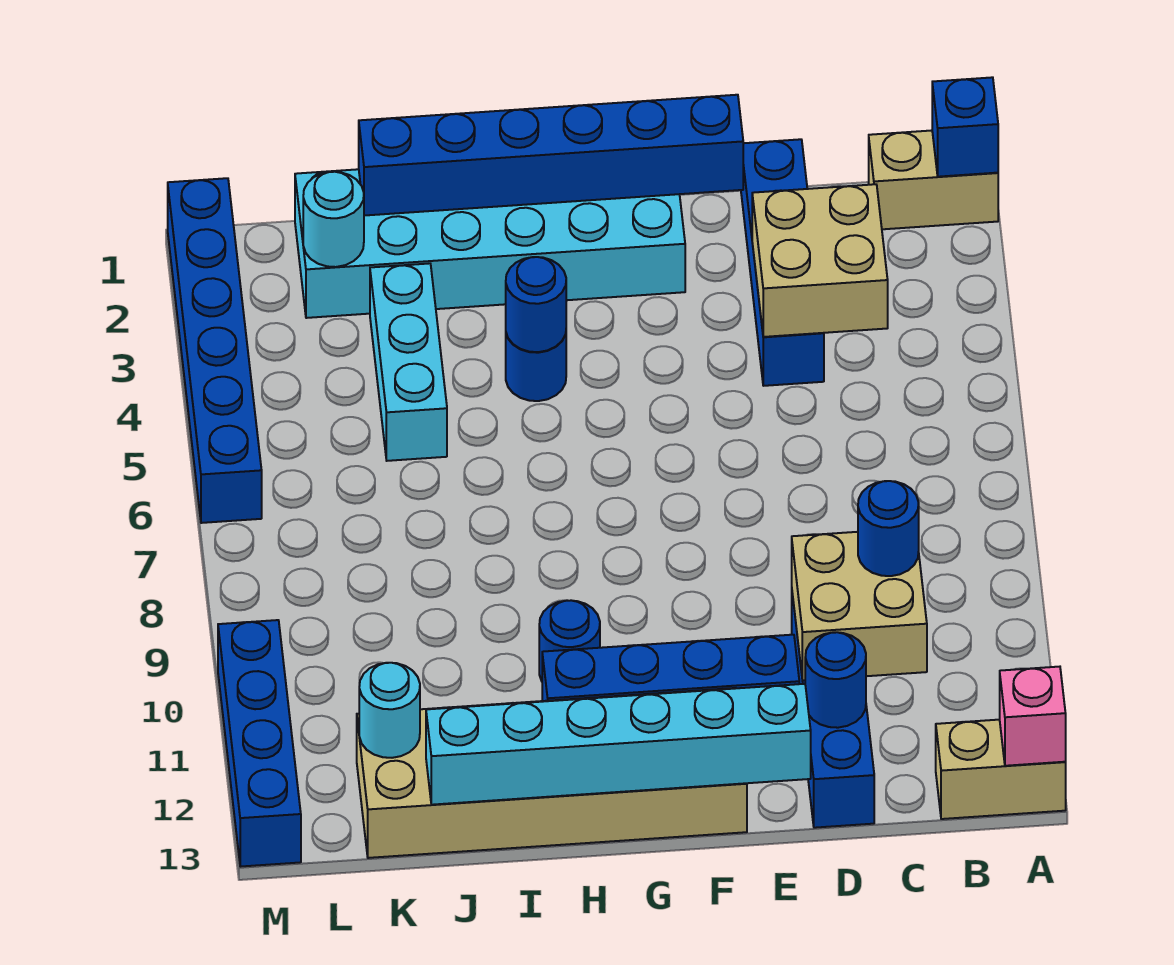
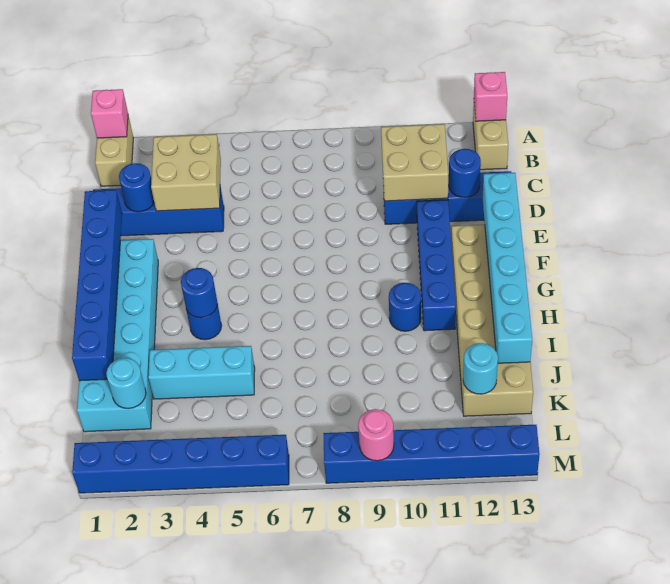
blue 1x1 brick [932,77,998,177] -> pink 1x1 brick [91,89,128,138]
blue 1x1 round brick [858,481,919,576] -> blue 1x1 round brick moved to [119,163,154,212]
none -> pink 1x1 round brick [358,409,394,461]
blue 1x4 brick [218,620,301,867] -> blue 1x6 brick [323,425,540,483]

